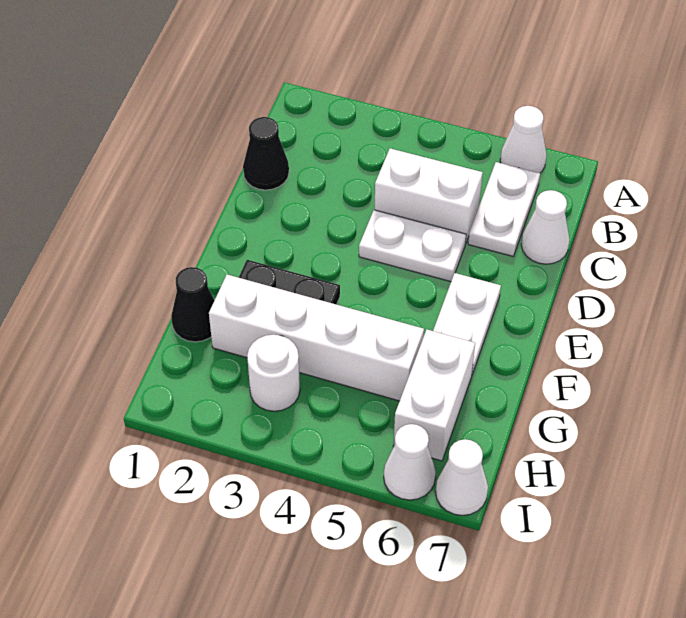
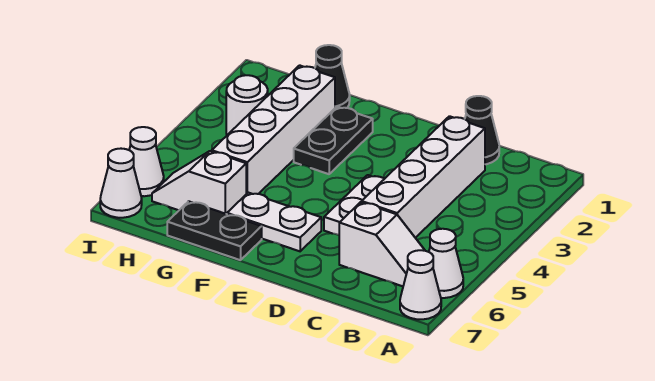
white 1x2 plate [468,162,540,256] -> white 1x2 slope [339,202,425,286]
white 1x2 brick [374,148,483,244] -> white 1x4 brick [362,116,485,238]
white 1x1 cone [521,190,569,264] -> white 1x1 cone moved to [400,250,441,319]
none -> black 1x2 plate [167,201,262,260]
white 1x2 brick [393,330,475,461] -> white 1x2 slope [152,151,246,214]

